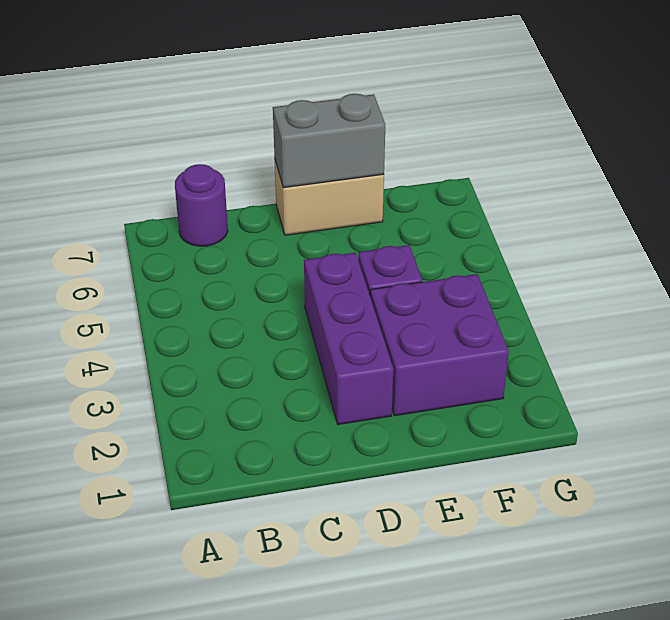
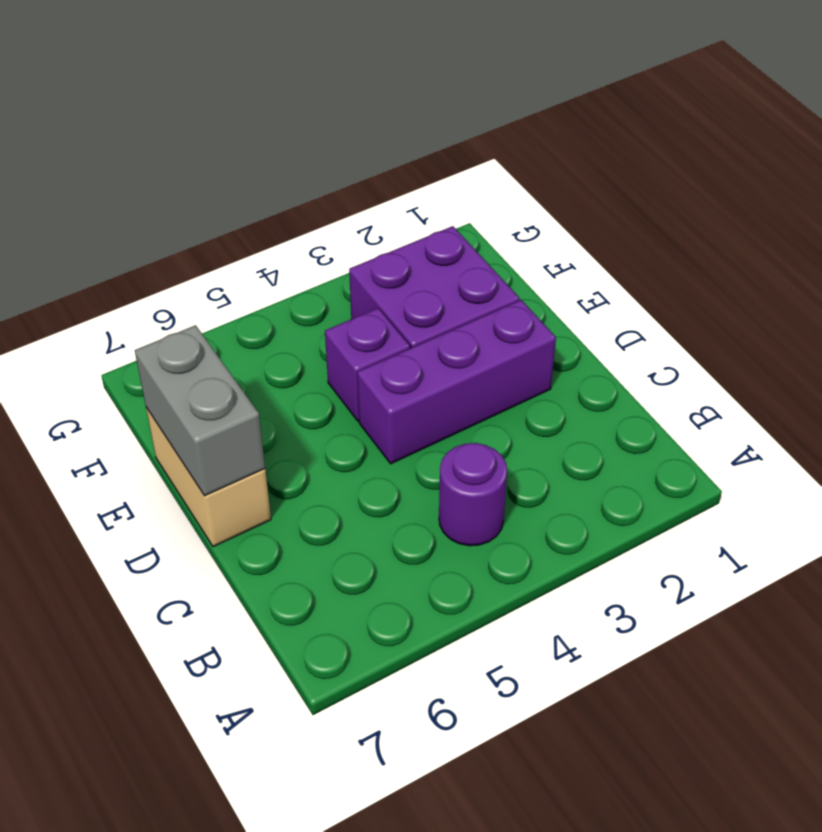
purple 1x1 round brick [175,164,228,246] -> purple 1x1 round brick moved to [439,443,507,546]

